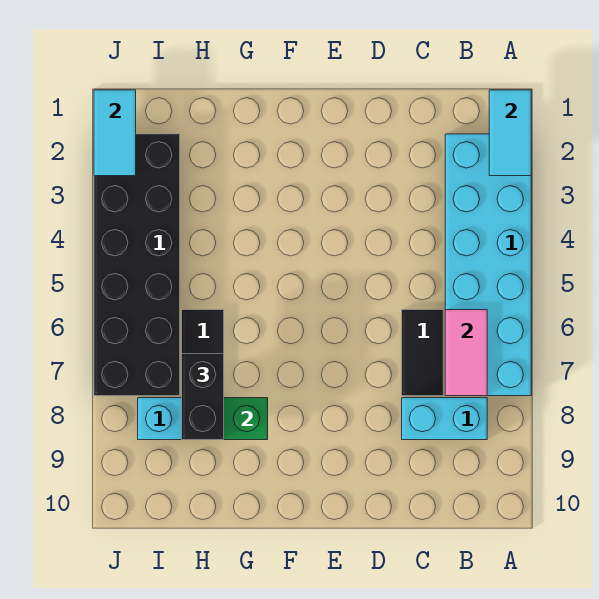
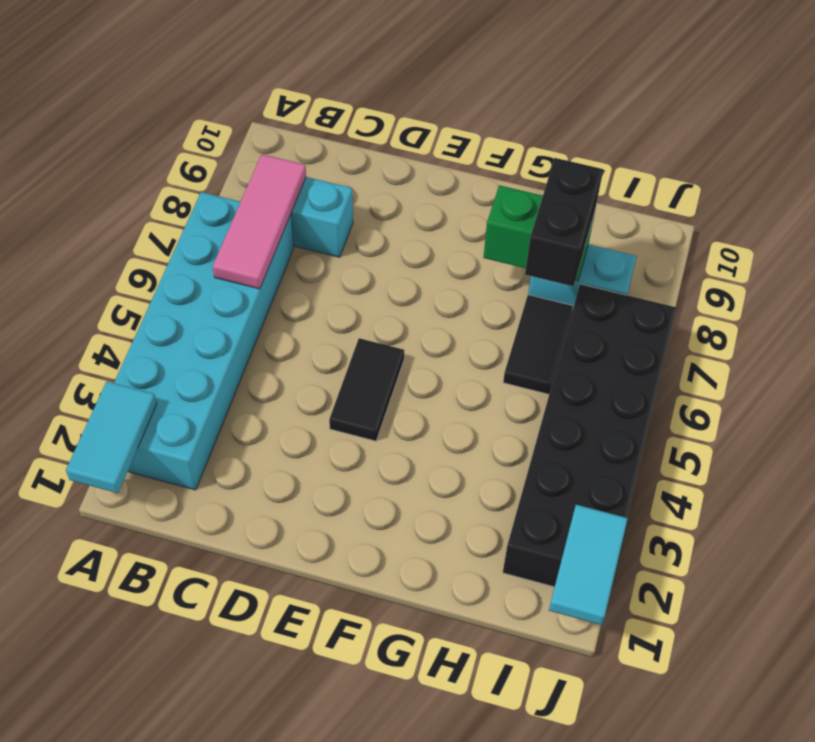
pink 1x2 tile [445,310,487,396] -> pink 1x3 tile [213,154,306,289]
black 1x2 tile [402,310,443,396] -> black 1x2 tile moved to [329,338,404,441]

